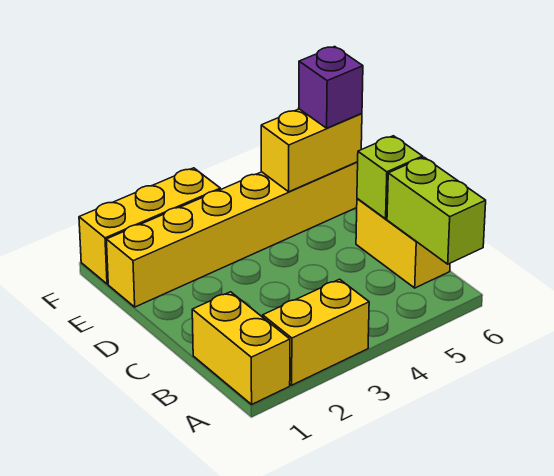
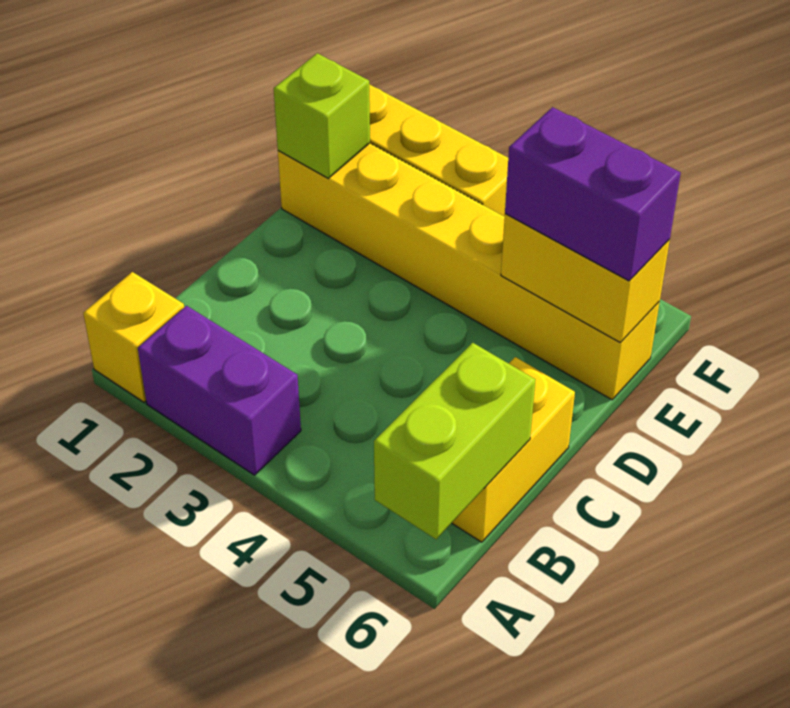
yellow 1x2 brick [192,292,290,404] -> yellow 1x1 brick [83,272,184,402]
yellow 1x2 brick [263,279,369,385] -> purple 1x2 brick [138,306,301,475]
lime 1x1 brick [357,136,423,219] -> lime 1x1 brick moved to [274,53,370,178]
purple 1x1 brick [299,47,363,128] -> purple 1x2 brick [505,107,681,281]

